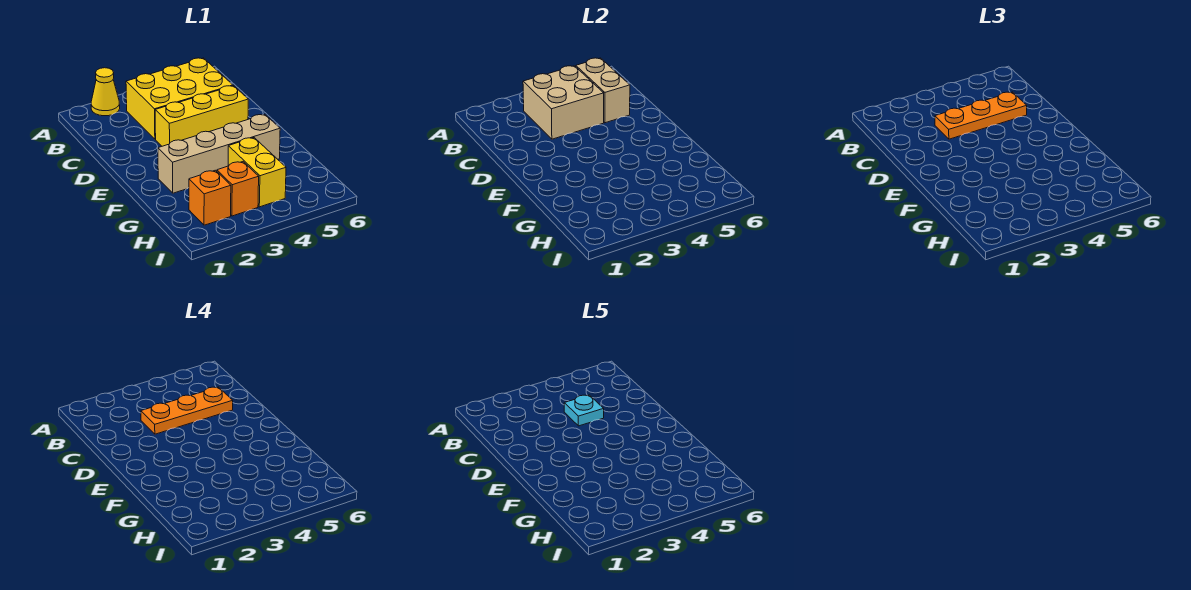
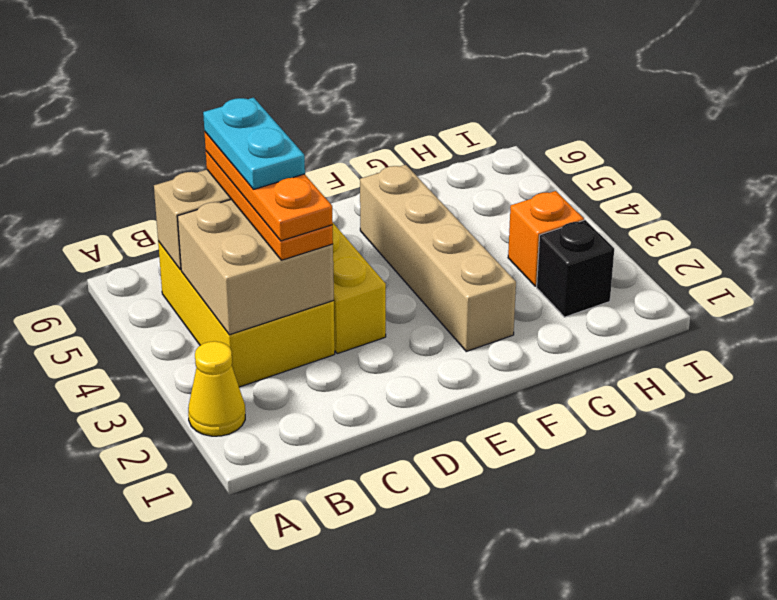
cyan 1x1 plate [564,395,604,426] -> cyan 1x2 plate [203,98,305,189]
yellow 1x2 brick [228,138,286,207] -> none
orange 1x1 brick [189,170,231,225] -> black 1x1 brick [537,220,614,317]

